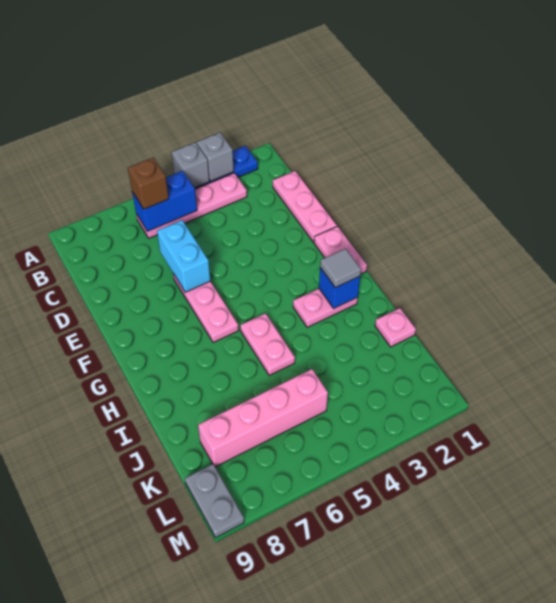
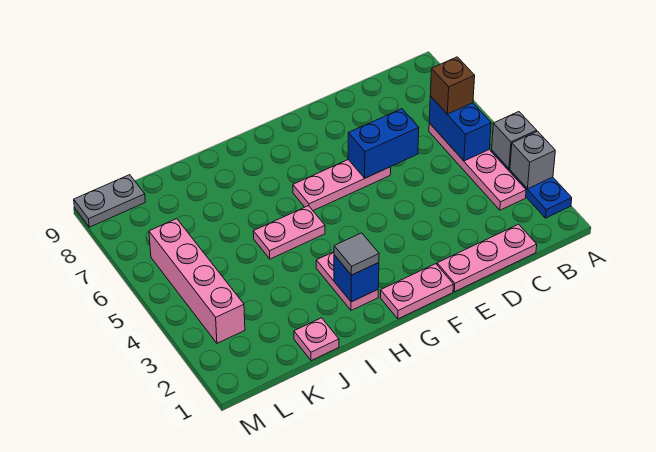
cyan 1x2 brick [157,220,210,292] -> blue 1x2 brick [348,109,419,178]
pink 1x4 brick [198,369,328,467] -> pink 1x4 brick moved to [149,219,245,343]

